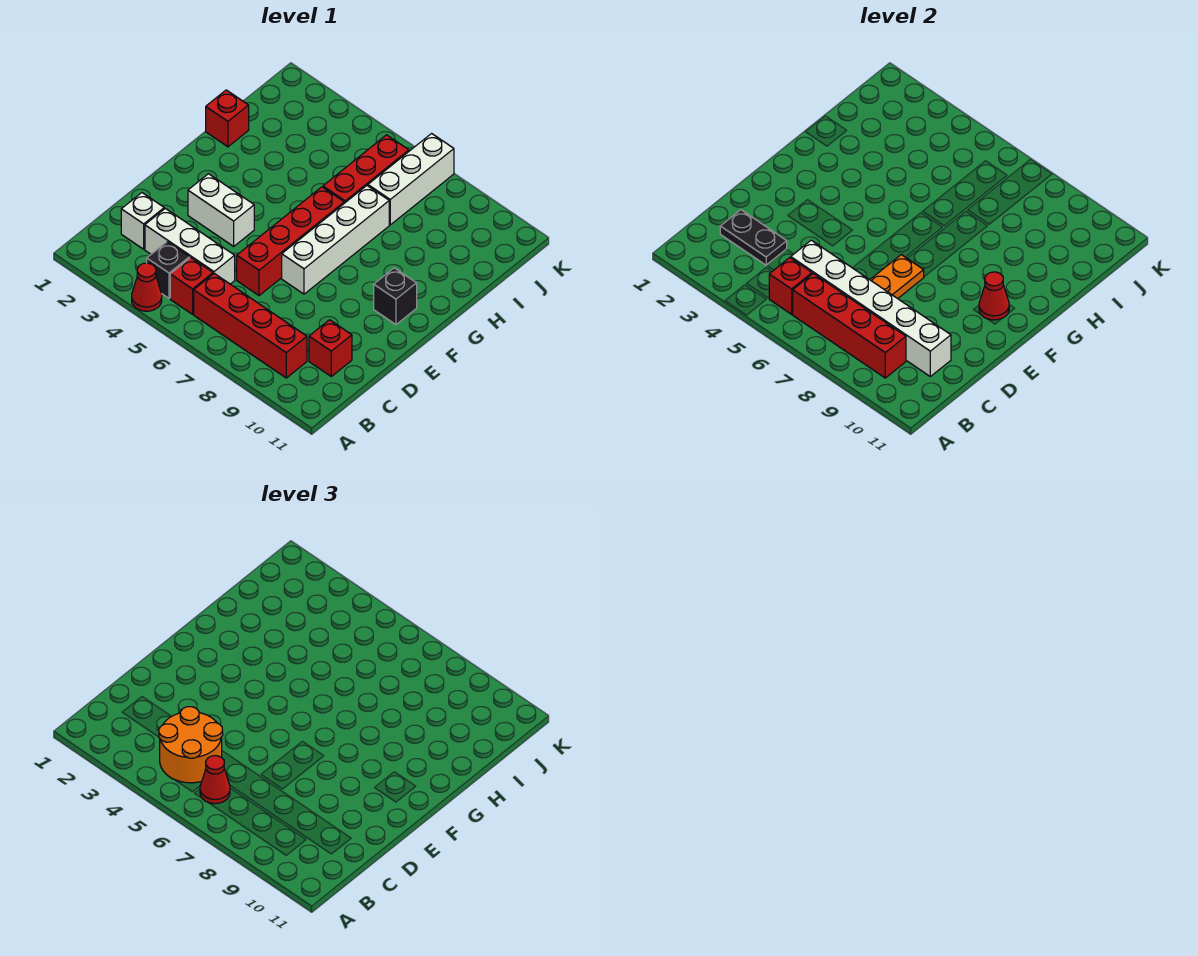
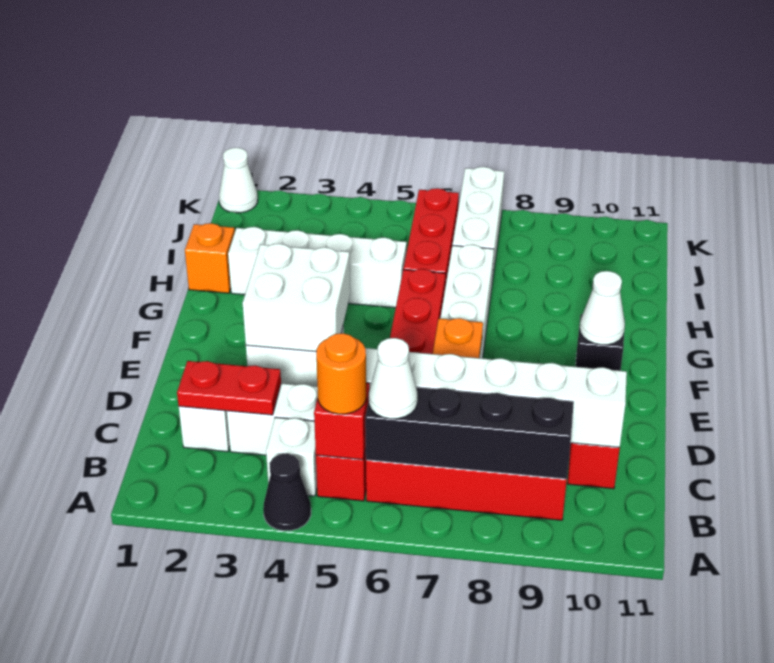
red 1x1 cone [132,263,162,311] -> black 1x1 cone [263,454,311,531]
black 1x1 brick [147,242,190,298] -> white 1x1 brick [266,417,317,496]
orange 2x2 round brick [159,707,223,783] -> orange 1x1 round brick [316,333,366,414]
red 1x4 brick [793,274,906,378] -> black 1x4 brick [365,387,574,479]
red 1x1 cone [200,756,230,804] -> white 1x1 cone [369,338,418,419]
black 1x2 plate [720,210,787,265] -> red 1x2 plate [177,361,281,415]
none -> white 2x2 brick [243,244,350,351]
red 1x1 cone [979,272,1009,320] -> white 1x1 cone [580,271,625,345]
red 1x1 brick [206,90,249,147] -> orange 1x1 brick [185,223,235,293]
none -> white 1x4 brick [228,227,407,308]
none -> white 1x1 cone [219,148,258,213]

